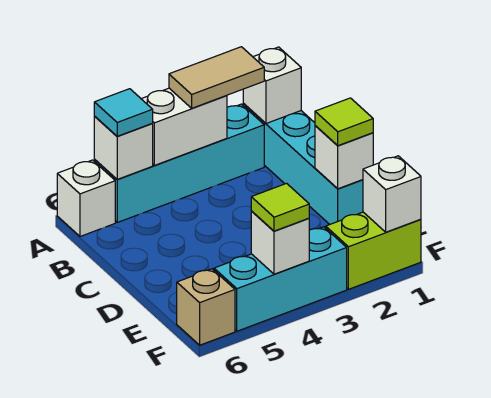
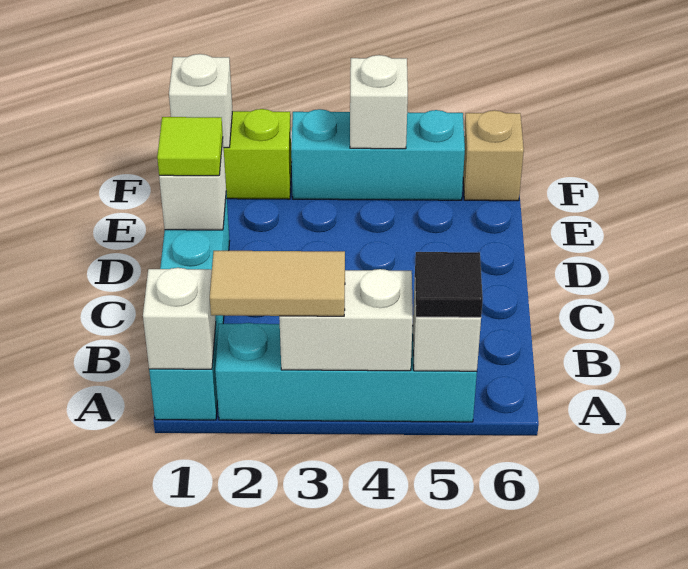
cyan 1x1 tile [94,89,153,136] -> black 1x1 tile [415,252,483,317]
white 1x1 brick [57,160,115,236] -> none
lime 1x1 tile [251,183,309,231] -> none

